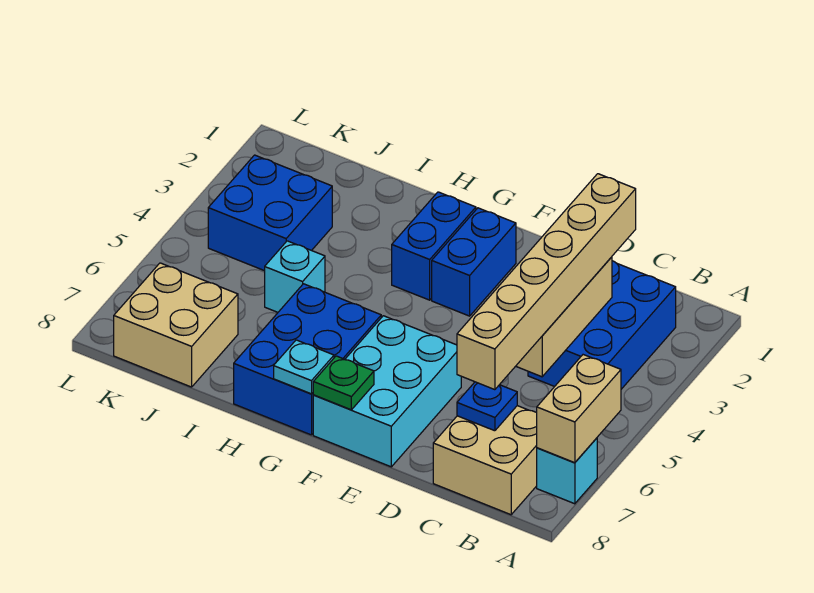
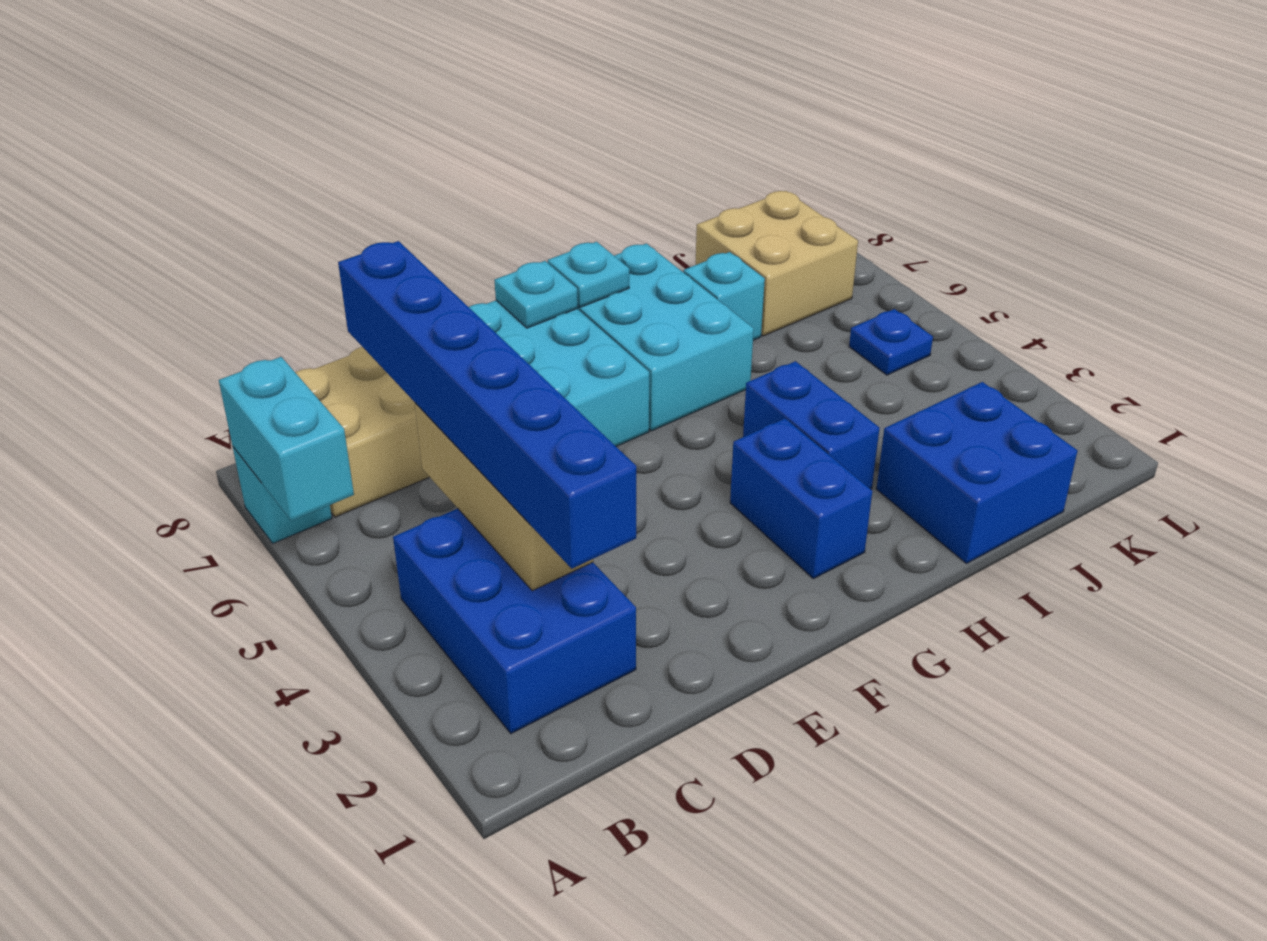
tan 1x2 brick [537,355,621,463] -> cyan 1x2 brick [219,357,354,521]
tan 1x6 brick [457,174,636,390] -> blue 1x6 brick [338,241,636,569]
blue 1x1 plate [457,382,517,431] -> blue 1x1 plate moved to [849,309,933,375]
blue 1x2 brick [432,208,516,316] -> blue 1x2 brick moved to [743,361,880,489]
green 1x1 plate [313,356,374,410] -> cyan 1x1 plate [494,261,578,328]
blue 2x3 brick [234,284,381,435] -> cyan 2x3 brick [578,243,754,431]
cyan 1x1 brick [265,241,325,312] -> cyan 1x1 brick moved to [683,252,765,340]
blue 2x2 brick [208,155,332,271] -> blue 2x2 brick moved to [876,382,1077,563]

